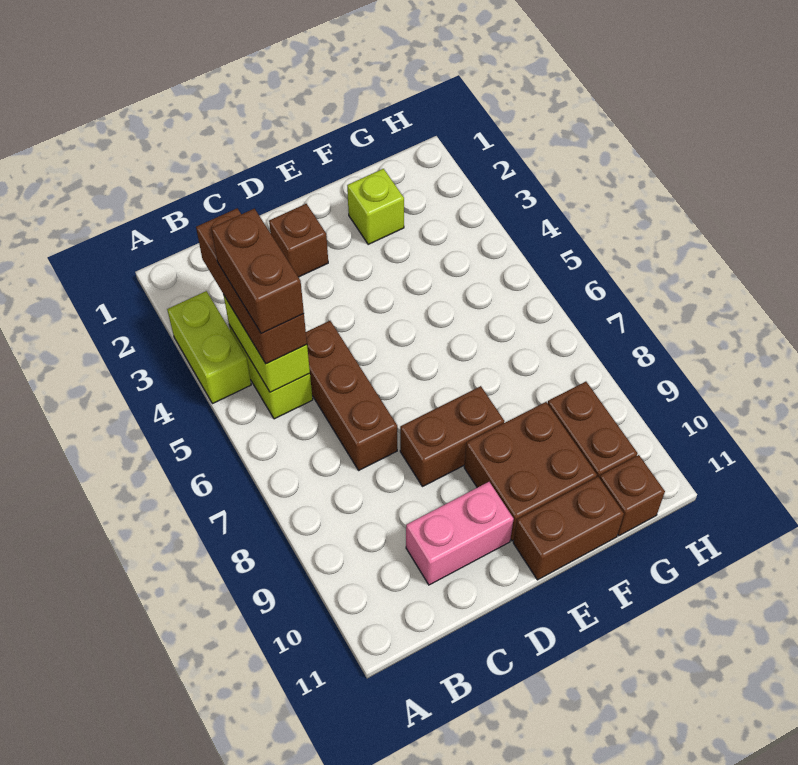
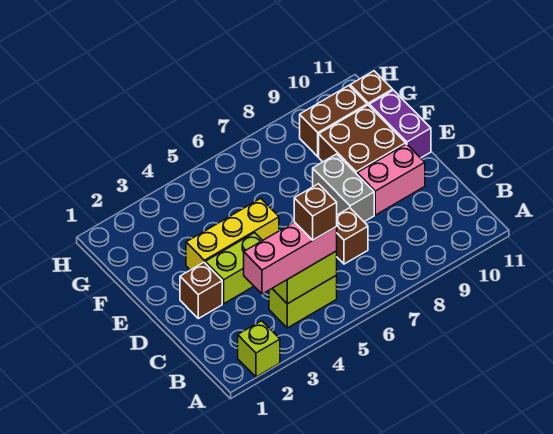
lime 1x2 brick [167,291,251,404] -> lime 1x2 brick moved to [205,233,263,304]
brown 1x3 brick [196,208,307,364] -> pink 1x3 brick [244,222,337,294]
brown 1x2 brick [211,209,304,334] -> brown 1x1 brick [294,184,337,240]
brown 1x3 brick [306,321,397,470] -> brown 1x1 brick [336,208,368,264]
pink 1x2 brick [406,482,514,585] -> pink 1x2 brick turned to [357,144,425,215]
brown 1x2 brick [400,386,504,486] -> grey 1x2 brick [313,154,374,222]
none -> yellow 1x3 brick [186,198,279,270]
brown 1x2 brick [513,477,624,580] -> purple 1x2 brick [369,90,431,158]
lime 1x1 brick [347,169,404,244] -> lime 1x1 brick moved to [238,321,280,377]

